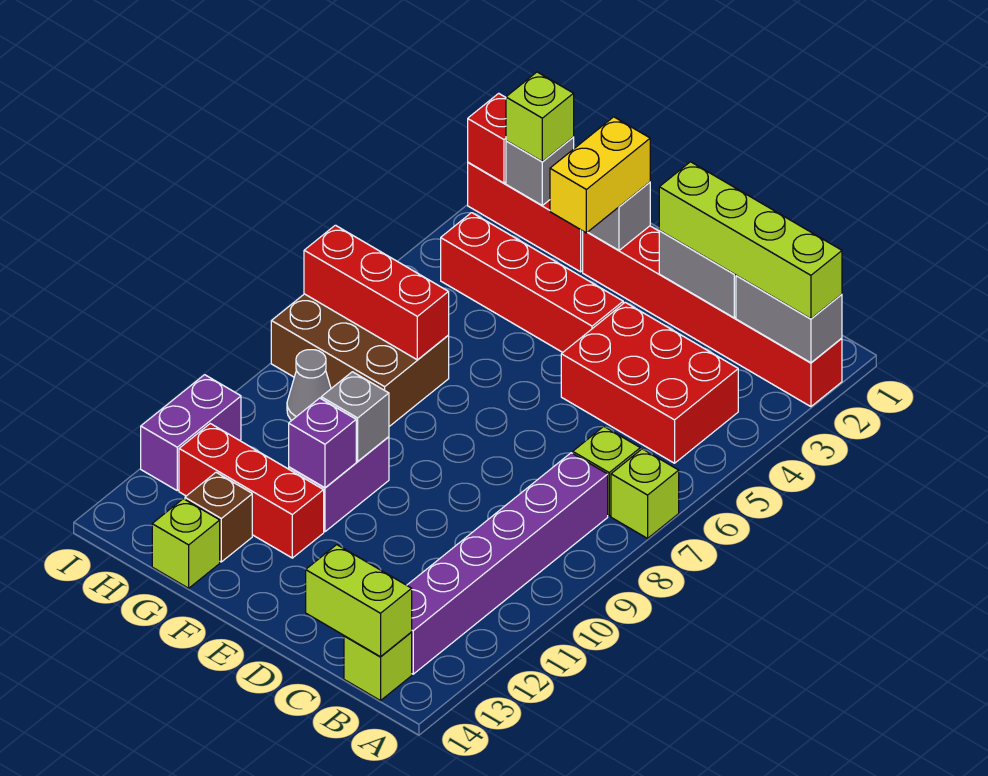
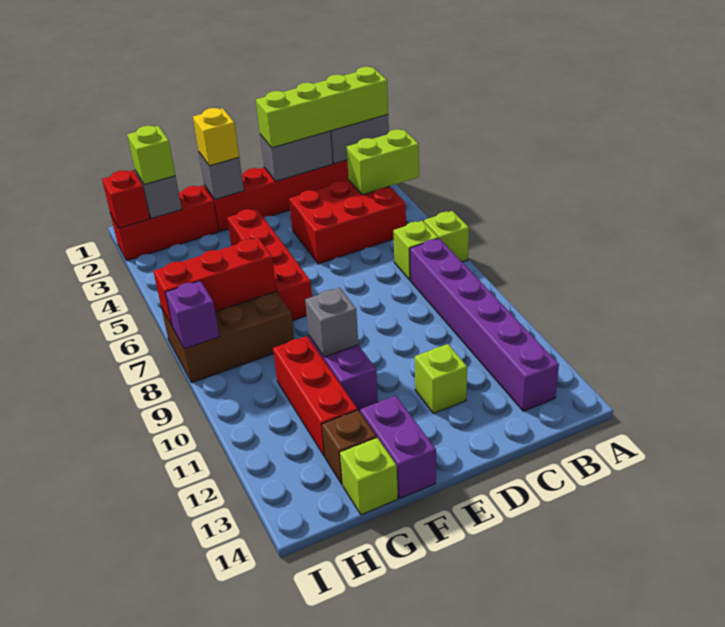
lime 1x1 brick [344,632,412,701] -> lime 1x1 brick moved to [415,344,467,414]
lime 1x2 brick [306,545,412,657] -> lime 1x2 brick moved to [347,129,419,195]
red 1x4 brick [441,213,623,353] -> red 1x4 brick turned to [227,208,312,321]
yellow 1x2 brick [550,117,650,233] -> yellow 1x1 brick [193,108,239,166]
purple 1x1 brick [289,398,356,488] -> purple 1x1 brick moved to [165,281,220,349]
red 1x3 brick [179,424,324,558] -> red 1x3 brick turned to [273,336,358,457]
grey 1x1 cone [287,350,331,420] -> none
purple 1x2 brick [141,375,241,490] -> purple 1x2 brick moved to [360,396,436,498]

